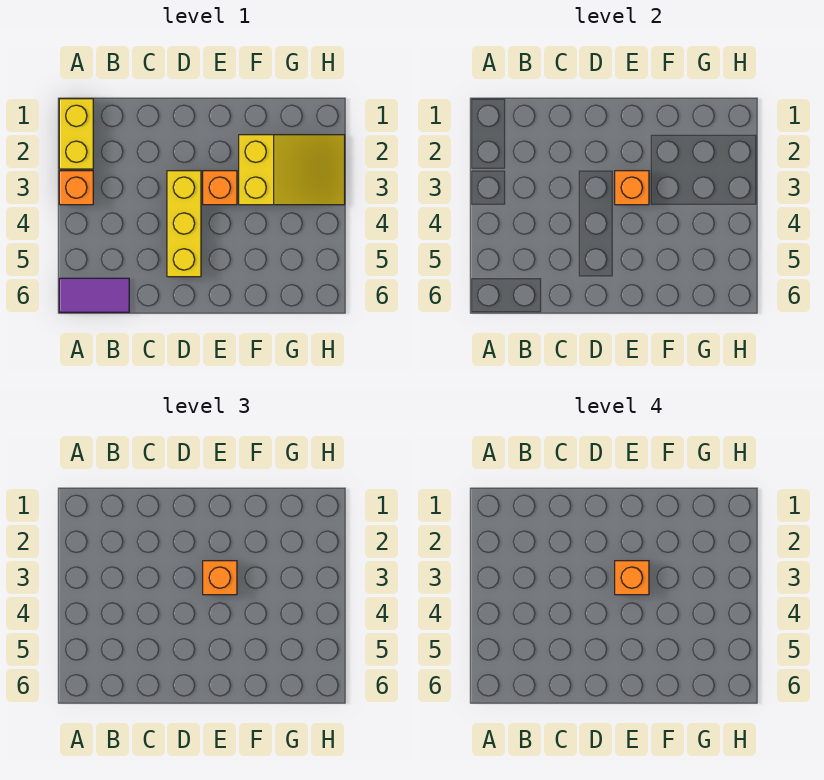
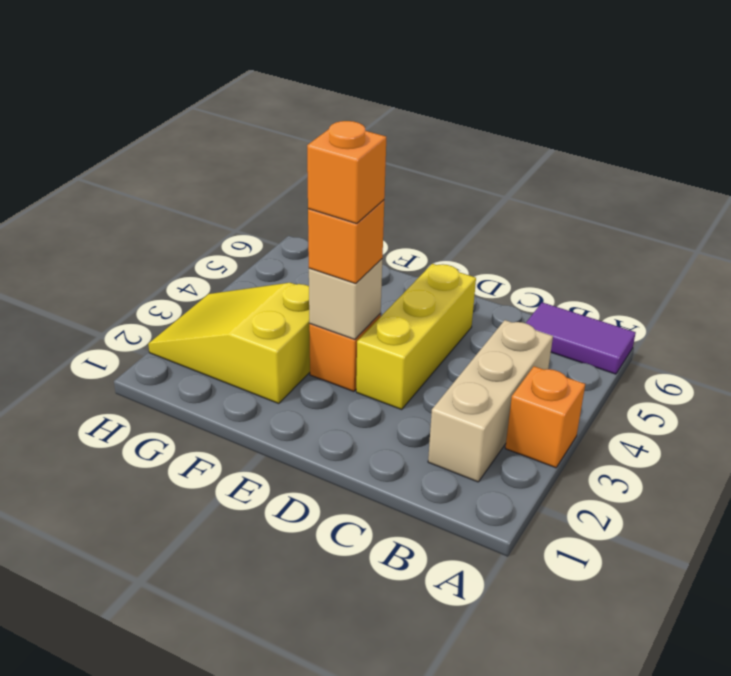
yellow 1x2 brick [59,99,93,169] -> none
none -> tan 1x3 brick [428,320,553,482]
orange 1x1 brick [615,171,649,205] -> tan 1x1 brick [309,259,382,339]

